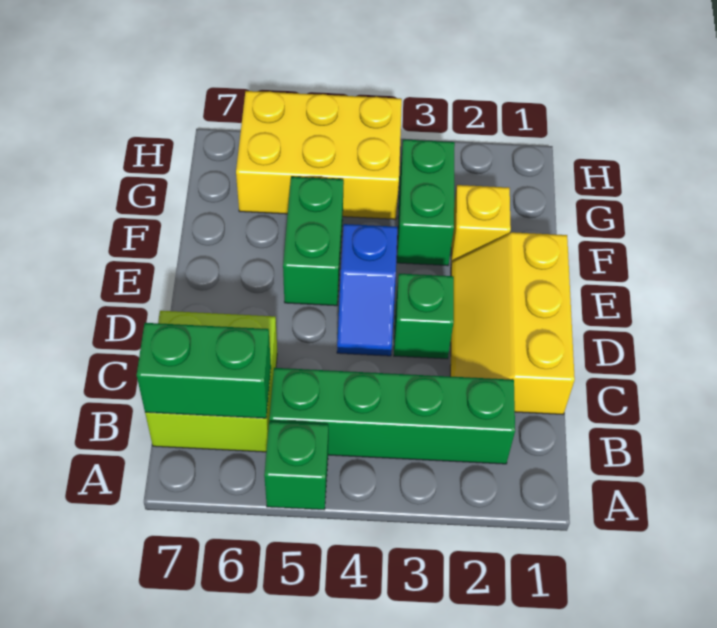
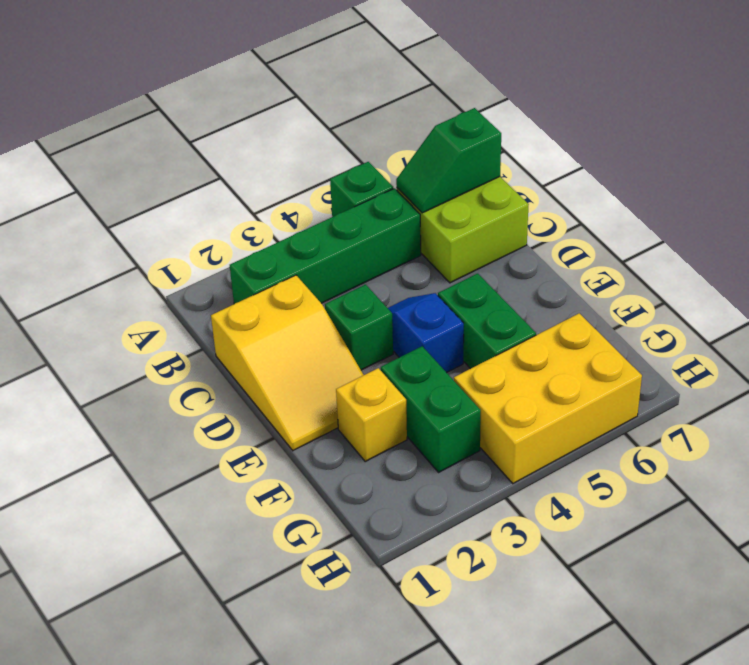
green 1x2 brick [137,323,271,418] -> green 1x2 slope [396,108,501,213]
yellow 2x3 slope [450,232,575,415] -> yellow 2x3 slope turned to [211,275,363,450]

